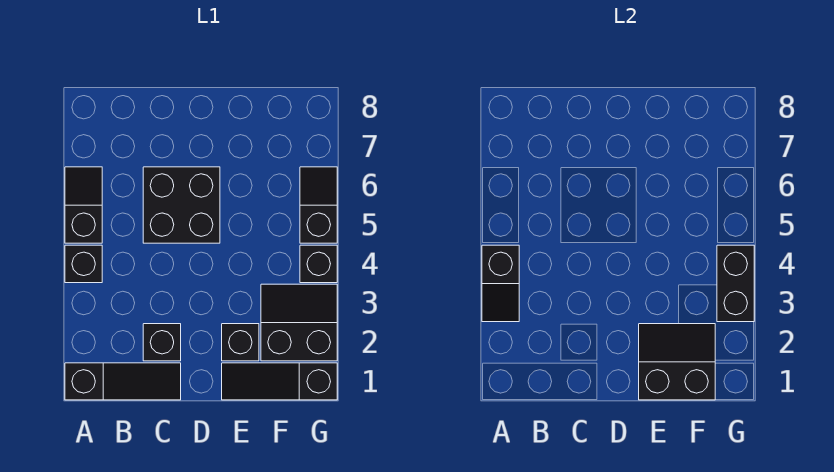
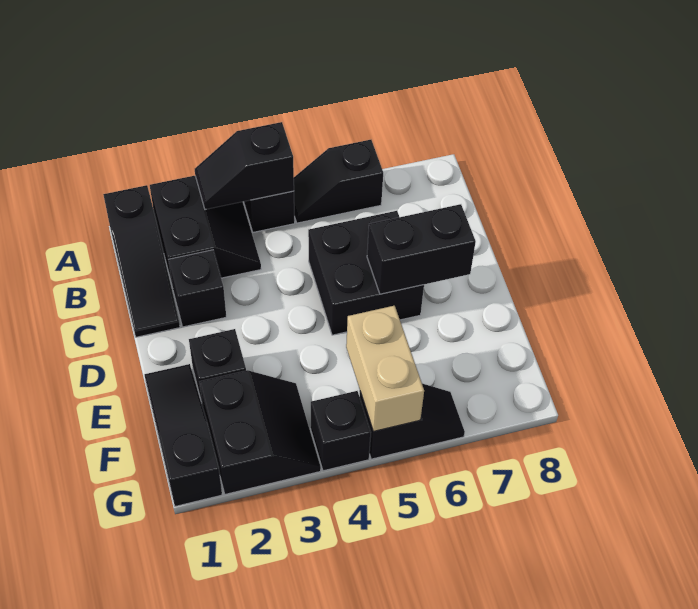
black 1x2 slope [65,167,102,243] -> black 1x2 slope turned to [294,140,383,223]
black 2x2 slope [639,324,715,400] -> black 2x2 slope moved to [150,176,261,284]
none -> tan 1x2 brick [346,306,424,431]
black 1x2 brick [717,245,754,322] -> black 1x2 brick moved to [367,204,476,294]

